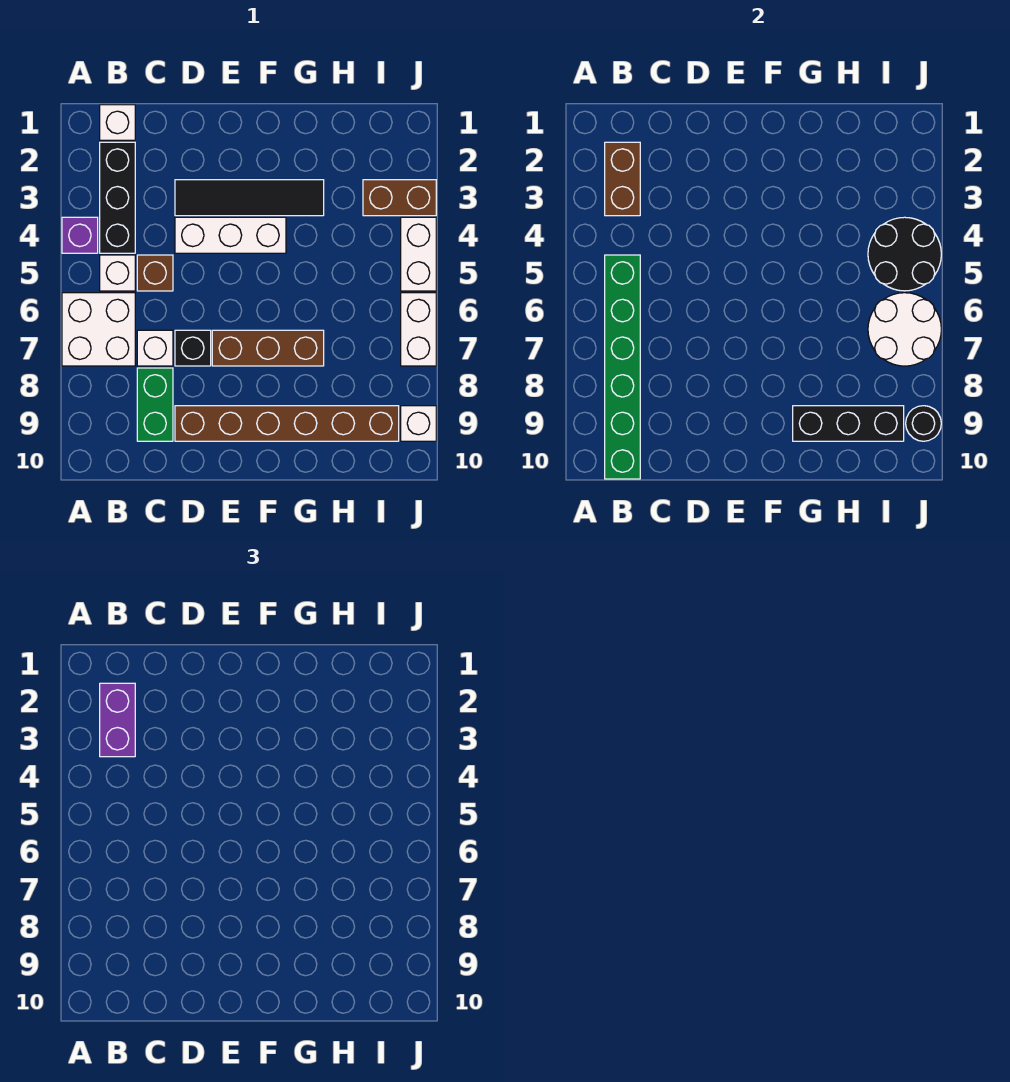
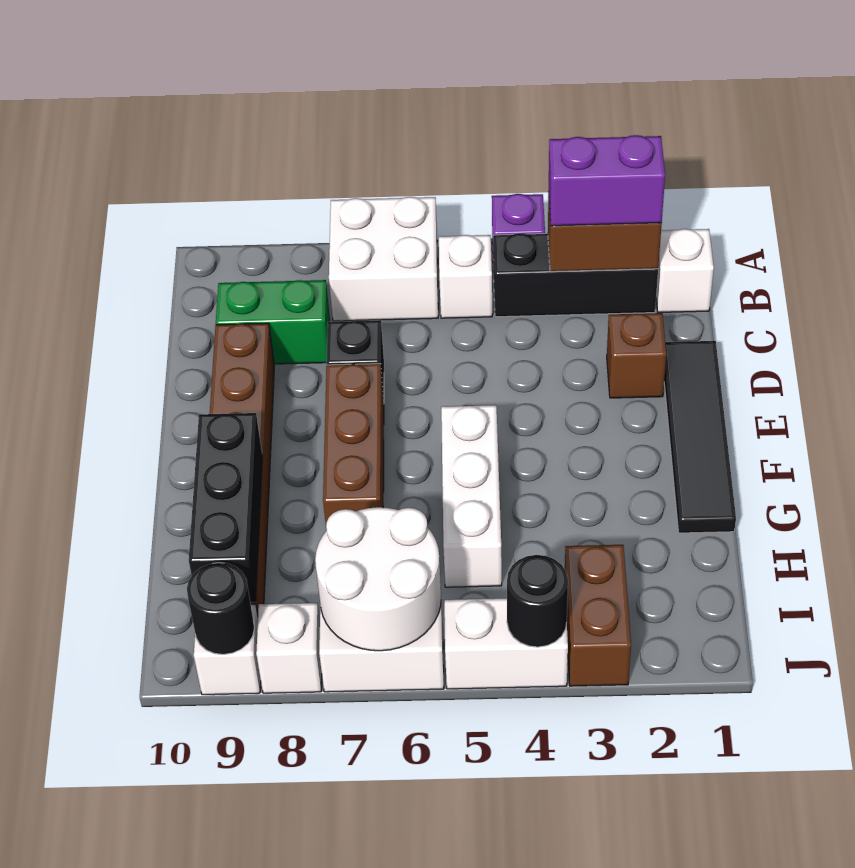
green 1x6 brick [605,255,640,479] -> none
brown 1x1 brick [137,255,173,291] -> brown 1x1 brick moved to [607,313,666,398]
white 1x1 brick [137,330,173,366] -> white 1x1 brick moved to [256,603,322,693]
black 1x4 tile [175,180,324,216] -> black 1x4 tile moved to [664,341,736,533]
white 1x3 brick [175,217,286,253] -> white 1x3 brick moved to [441,405,502,587]
black 2x2 round brick [868,217,941,291] -> black 1x1 round brick [507,555,568,647]

